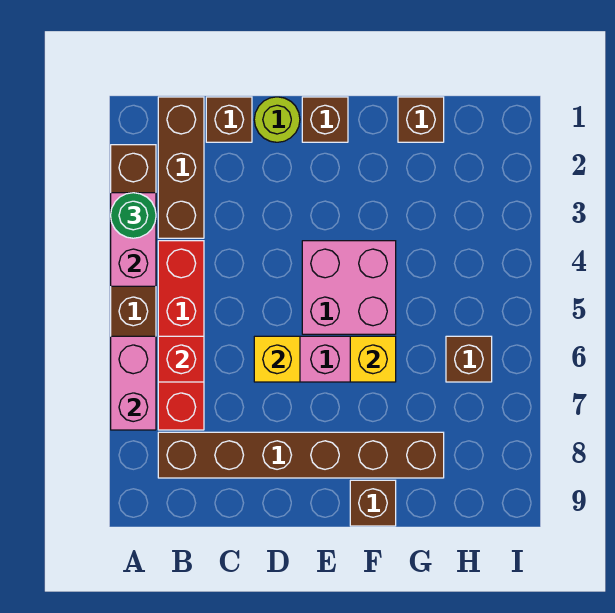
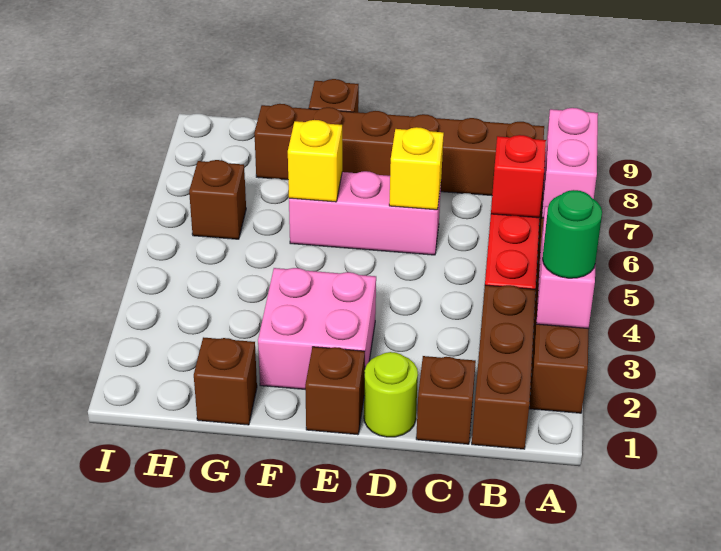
pink 2x2 brick [302,241,396,334] -> pink 2x2 brick moved to [258,268,376,389]

